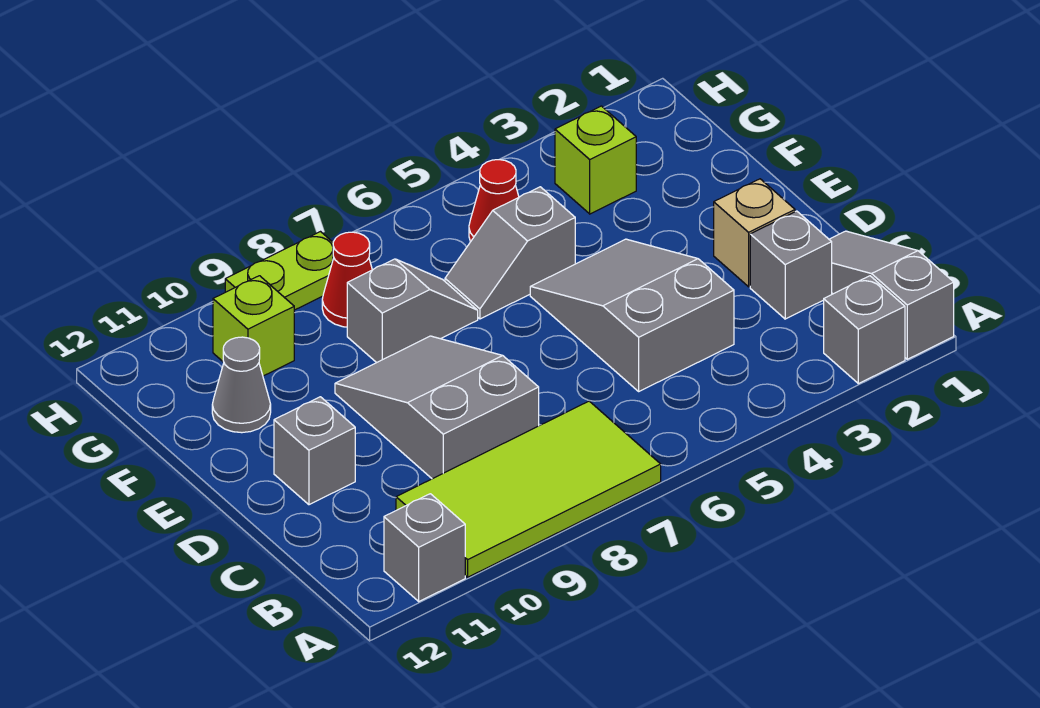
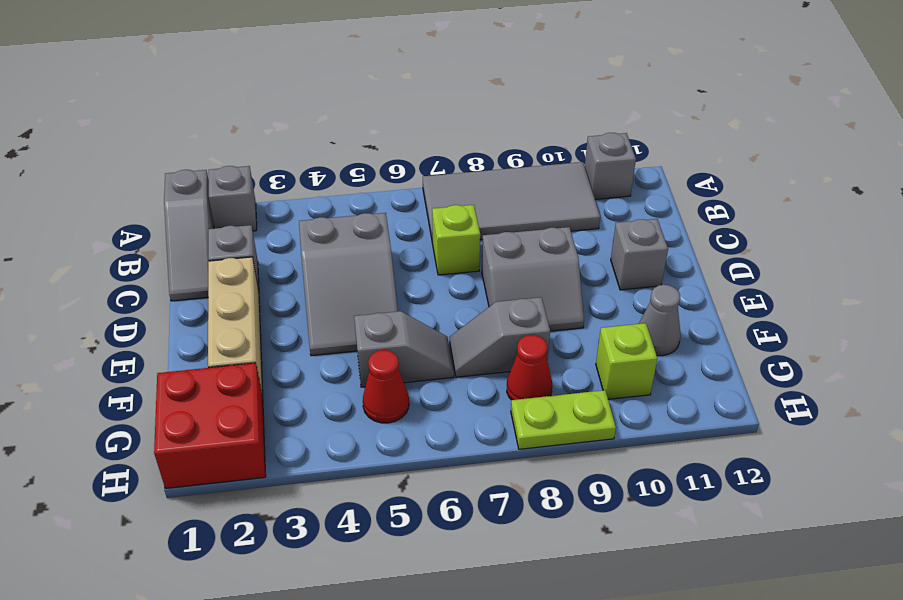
lime 2x4 tile [396,401,661,577] -> grey 2x4 tile [423,162,600,244]
grey 2x3 slope [335,336,539,479] -> grey 2x2 slope [482,227,584,331]
tan 1x1 brick [714,179,795,287] -> tan 1x3 brick [208,257,263,397]
none -> red 2x2 brick [154,363,266,488]
lime 1x1 brick [555,106,636,214] -> lime 1x1 brick moved to [432,205,480,275]

